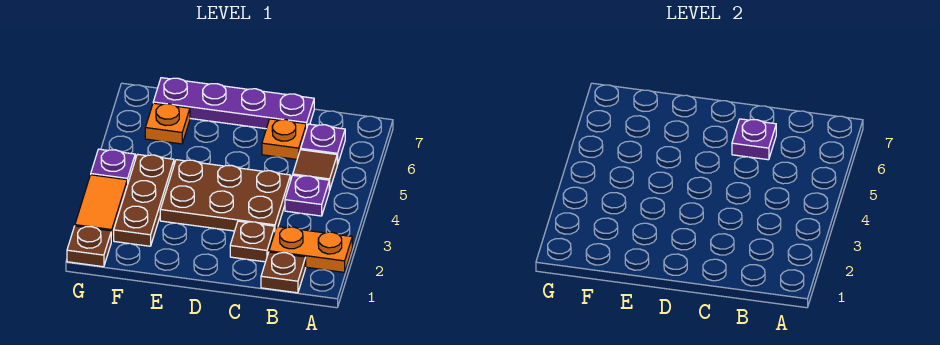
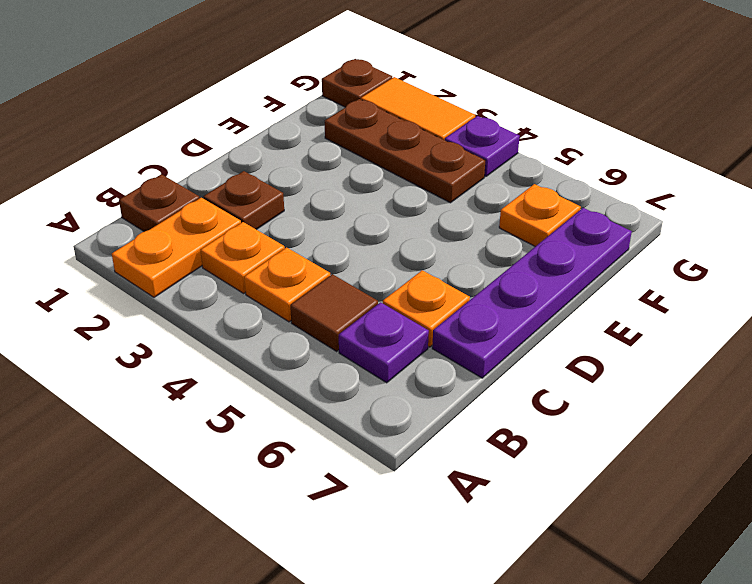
none -> orange 1x1 plate [201,222,285,293]
purple 1x1 plate [285,175,329,216] -> orange 1x1 plate [244,247,330,322]
brown 2x3 plate [160,160,291,231] -> none
purple 1x1 plate [732,119,776,160] -> none

